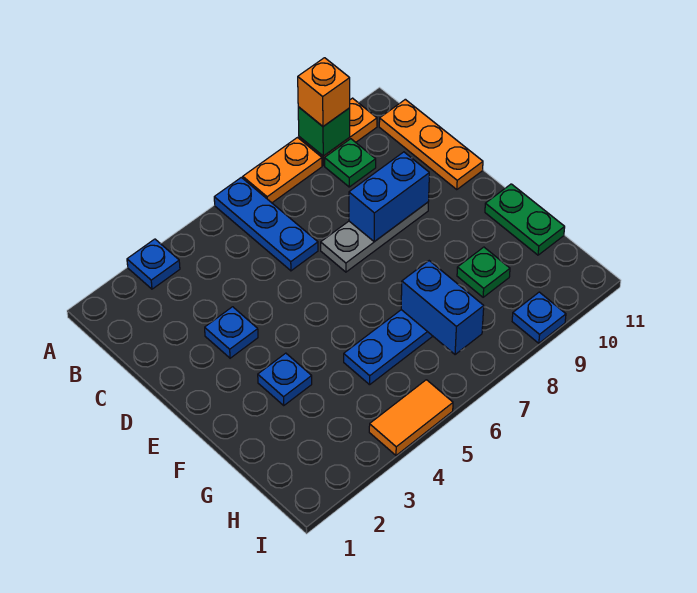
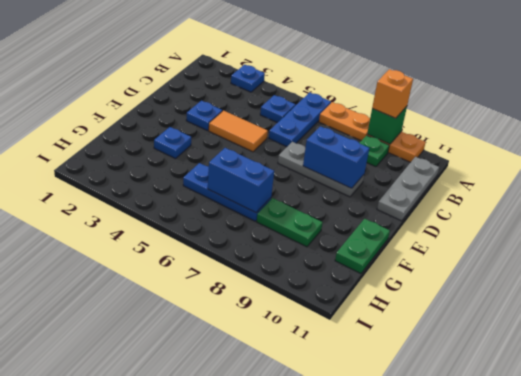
orange 1x3 plate [379,99,483,190] -> grey 1x3 plate [377,157,439,221]
blue 1x2 brick [401,261,484,355] -> blue 1x2 brick turned to [208,148,274,213]
green 1x1 plate [457,247,510,297] -> green 1x2 plate [257,198,323,247]
orange 1x2 tile [369,380,453,455] -> orange 1x2 tile moved to [209,111,268,152]
blue 1x1 plate [512,292,566,343] -> blue 1x1 plate moved to [260,95,295,123]

